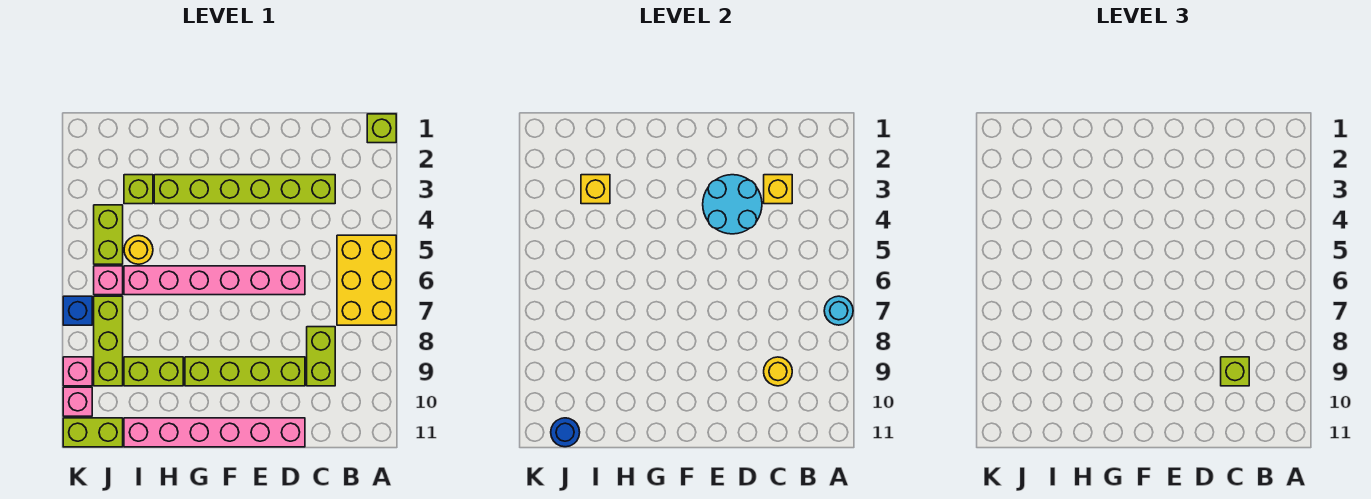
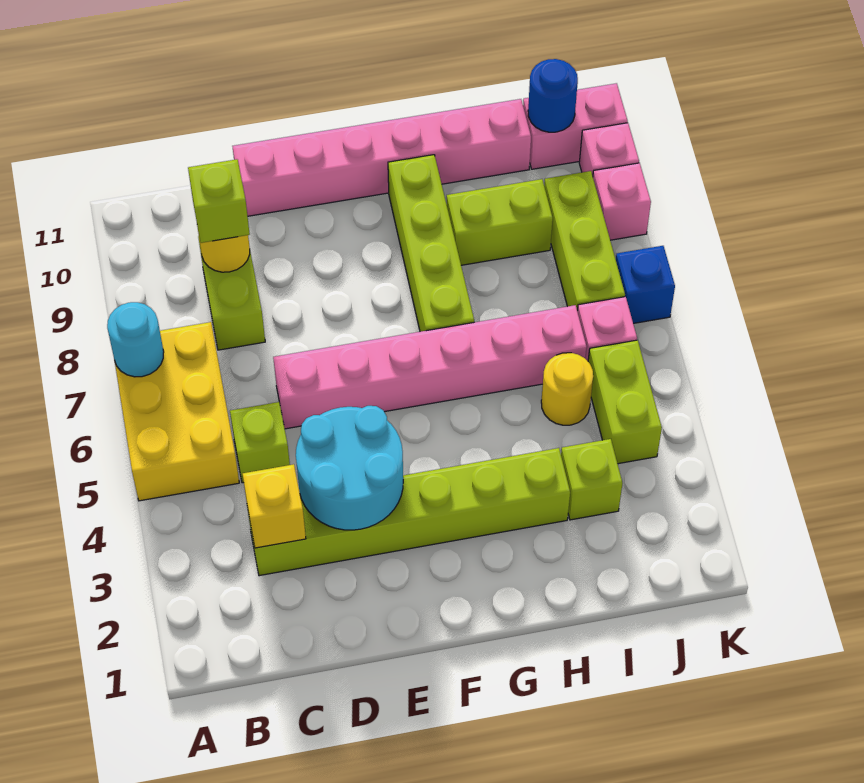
lime 1x1 brick [367,114,396,143] -> lime 1x1 brick moved to [230,402,290,483]
lime 1x4 brick [185,357,305,386] -> lime 1x4 brick turned to [388,155,474,332]
yellow 1x1 brick [581,175,610,204] -> none
lime 1x2 brick [63,418,123,447] -> pink 1x2 brick [523,83,628,169]

